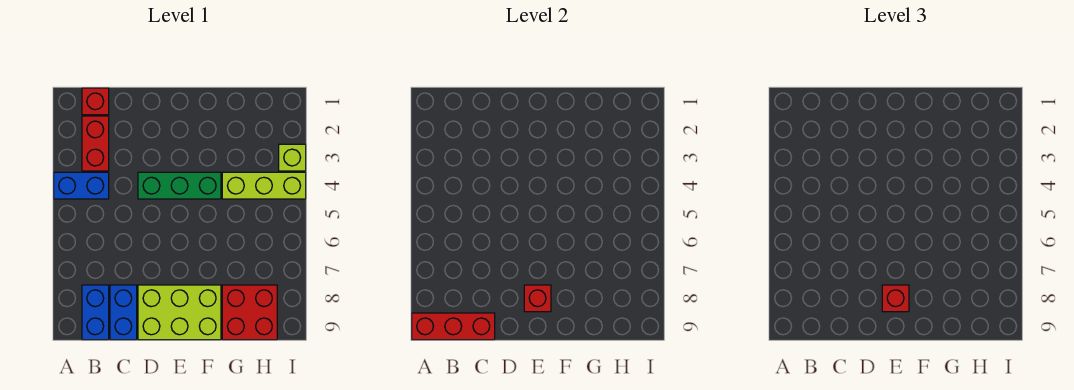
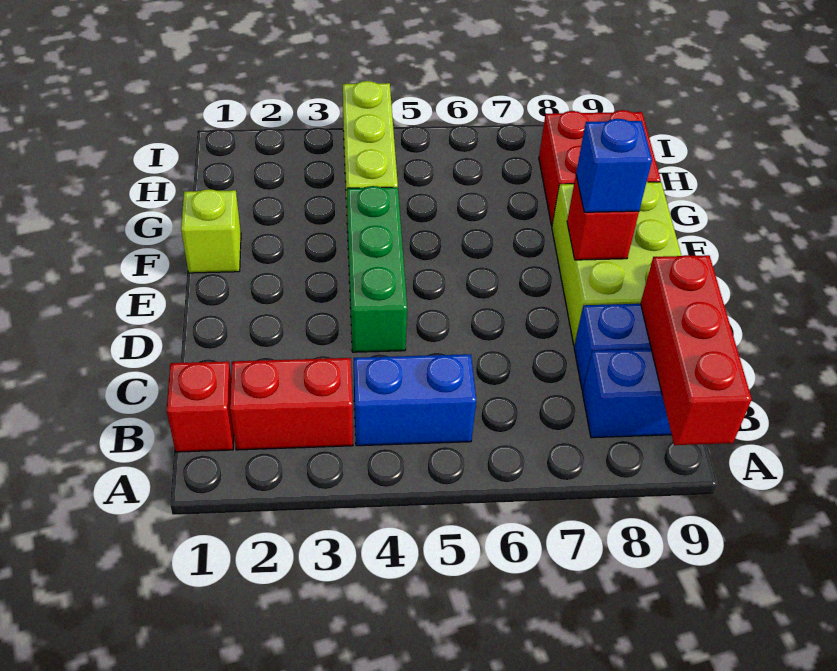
blue 1x2 brick [54,172,109,199] -> blue 1x2 brick turned to [354,354,476,446]
red 1x1 brick [882,285,909,312] -> blue 1x1 brick [576,119,652,212]
lime 1x1 brick [279,144,306,171] -> lime 1x1 brick moved to [181,189,241,273]

